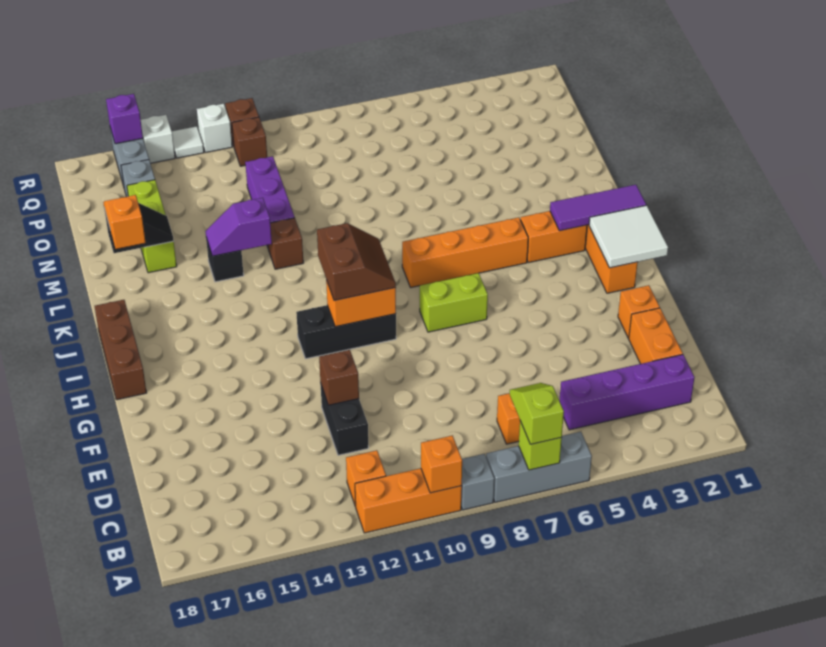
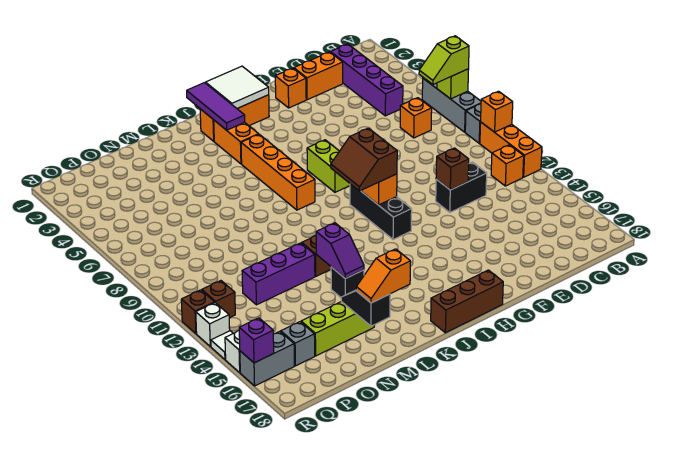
brown 2x2 slope [317,223,396,301] -> brown 2x2 slope turned to [331,128,397,191]

